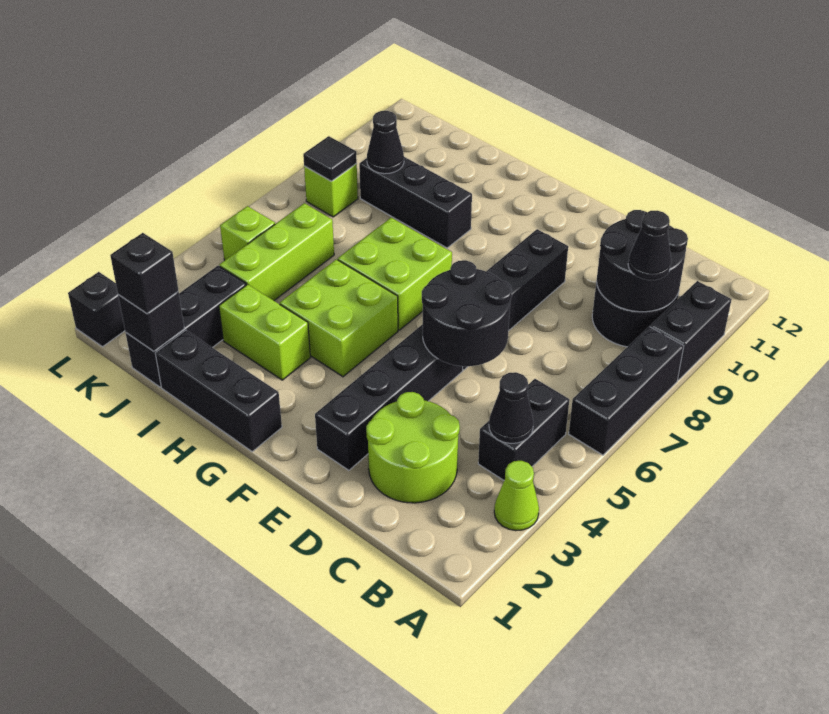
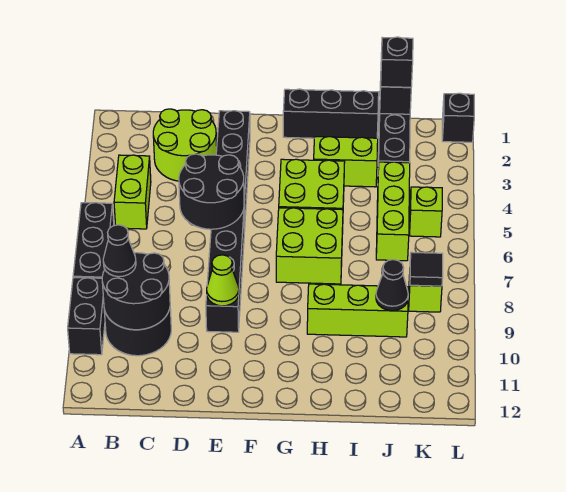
lime 1x1 cone [494,461,539,531] -> lime 1x1 cone moved to [207,255,239,306]
black 1x2 brick [478,379,569,480] -> lime 1x2 brick [114,155,151,229]
black 1x1 cone [489,372,534,443] -> none
black 1x3 brick [359,157,472,248] -> lime 1x3 brick [307,284,408,337]

